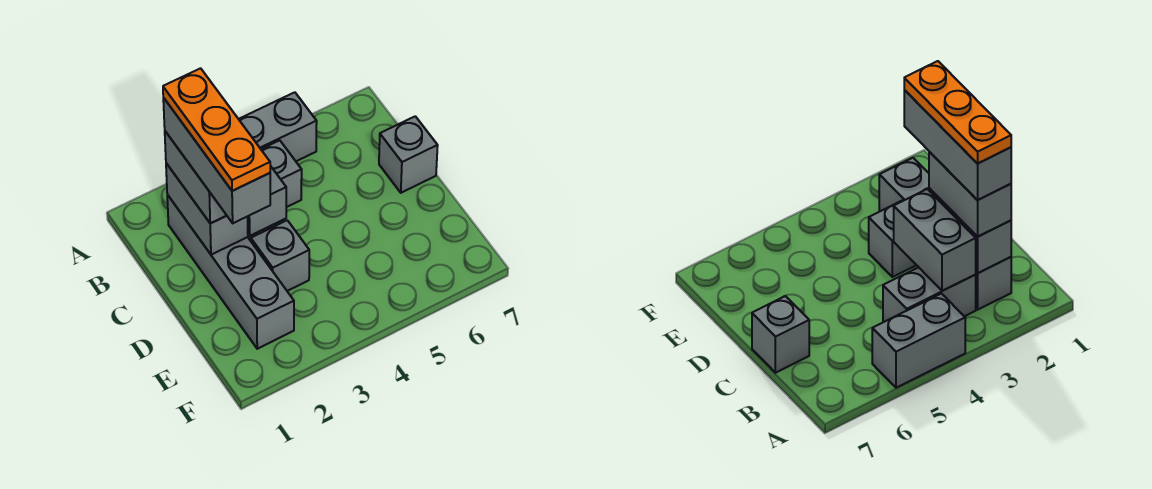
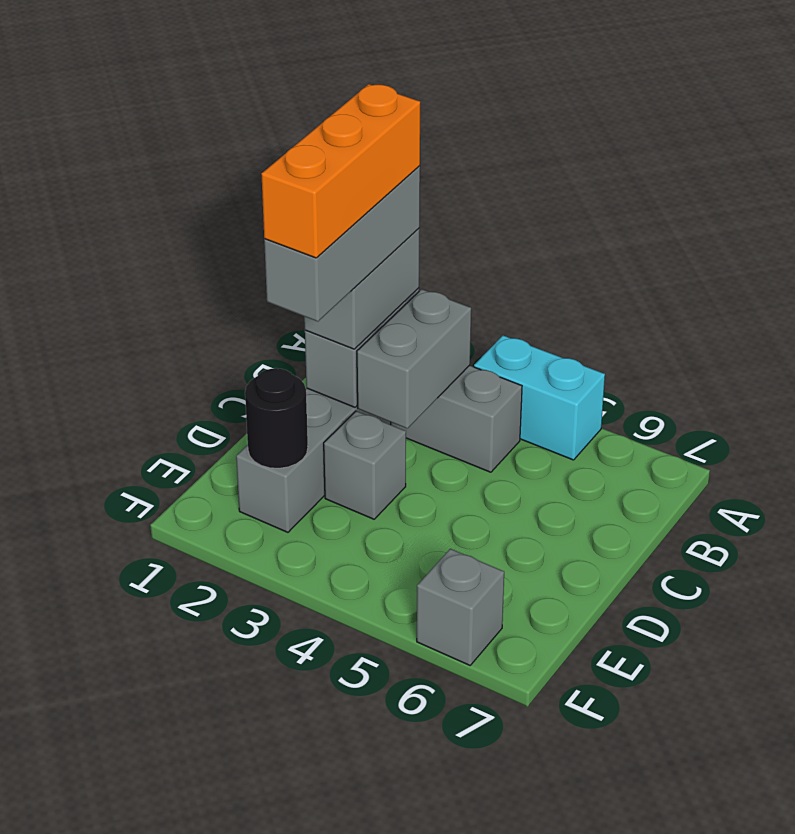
grey 1x2 brick [239,92,317,161] -> cyan 1x2 brick [474,335,605,460]
orange 1x3 plate [163,68,270,191] -> orange 1x3 brick [261,84,420,258]
grey 1x1 brick [379,116,438,193] -> grey 1x1 brick moved to [417,549,504,665]
none -> black 1x1 round brick [245,368,308,468]

